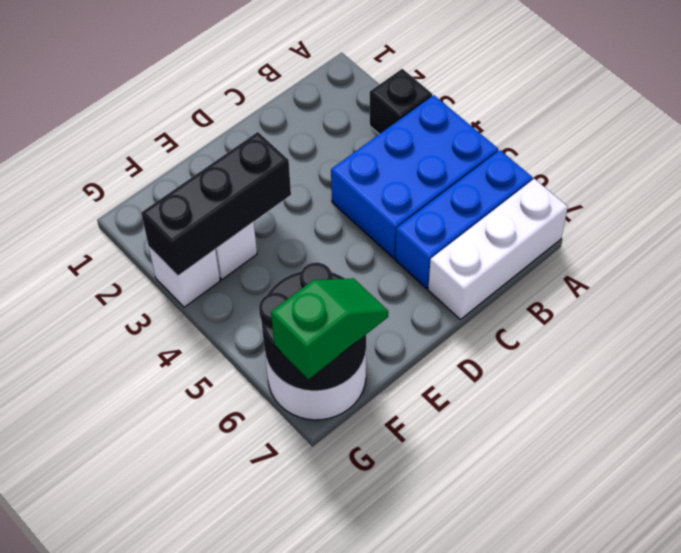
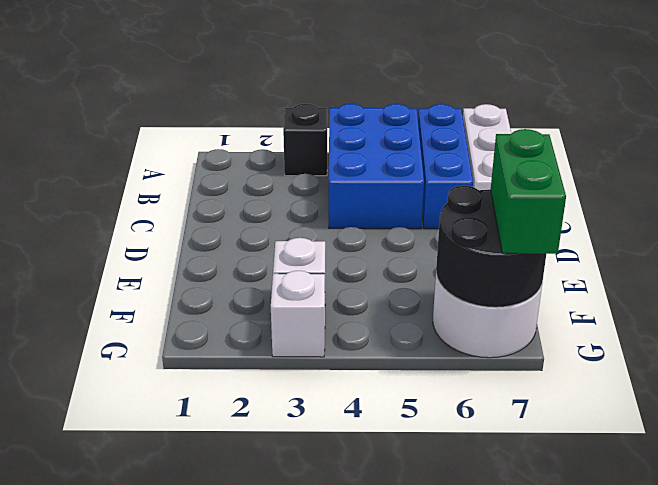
black 1x3 brick [141,132,291,276] -> none
green 1x2 slope [271,278,388,379] -> green 1x2 brick [491,129,566,254]

